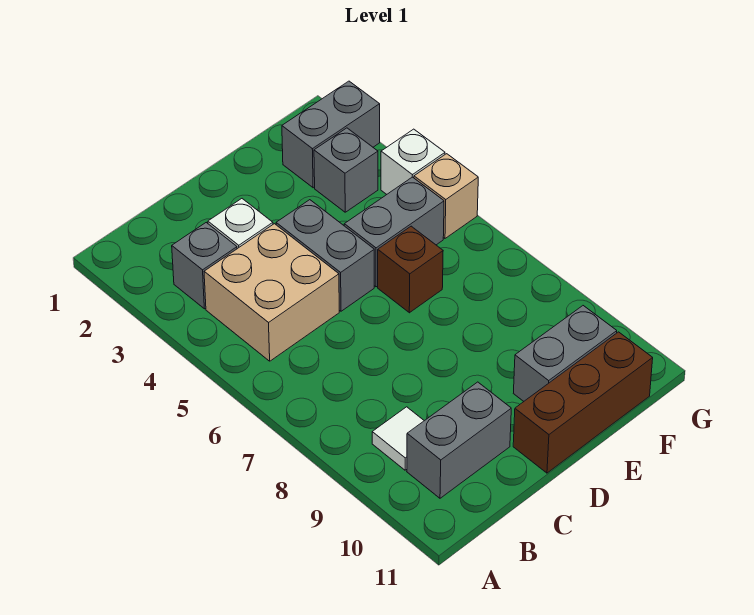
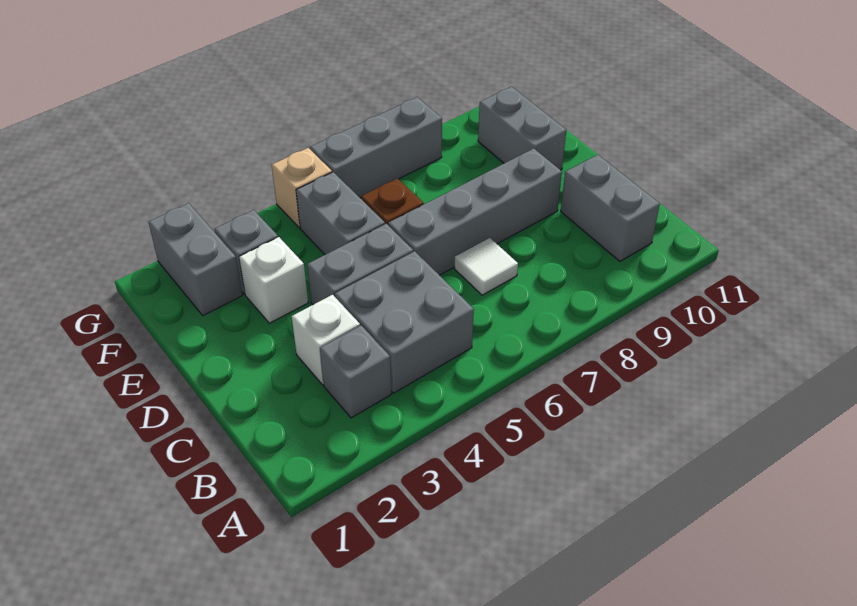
tan 2x2 brick [204,224,339,361] -> grey 2x2 brick [335,251,474,393]
white 1x1 tile [372,407,424,470] -> white 1x1 tile moved to [455,238,518,295]
none -> grey 1x4 brick [388,148,562,275]
brown 1x3 brick [513,332,653,473] -> none
white 1x1 brick [381,129,445,194] -> white 1x1 brick moved to [239,237,308,323]
none -> grey 1x3 brick [310,97,442,198]

